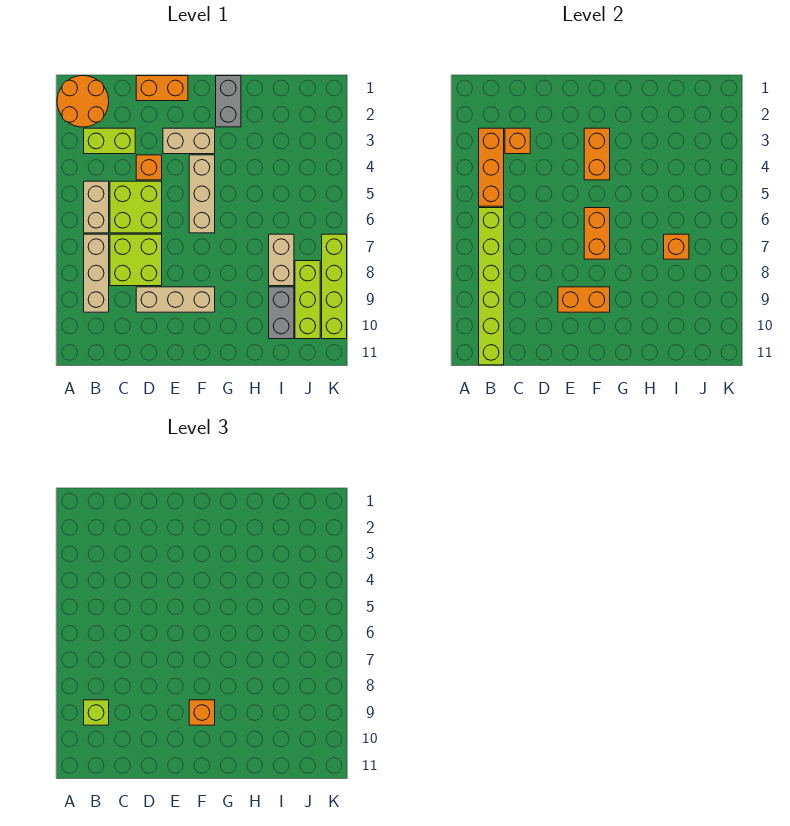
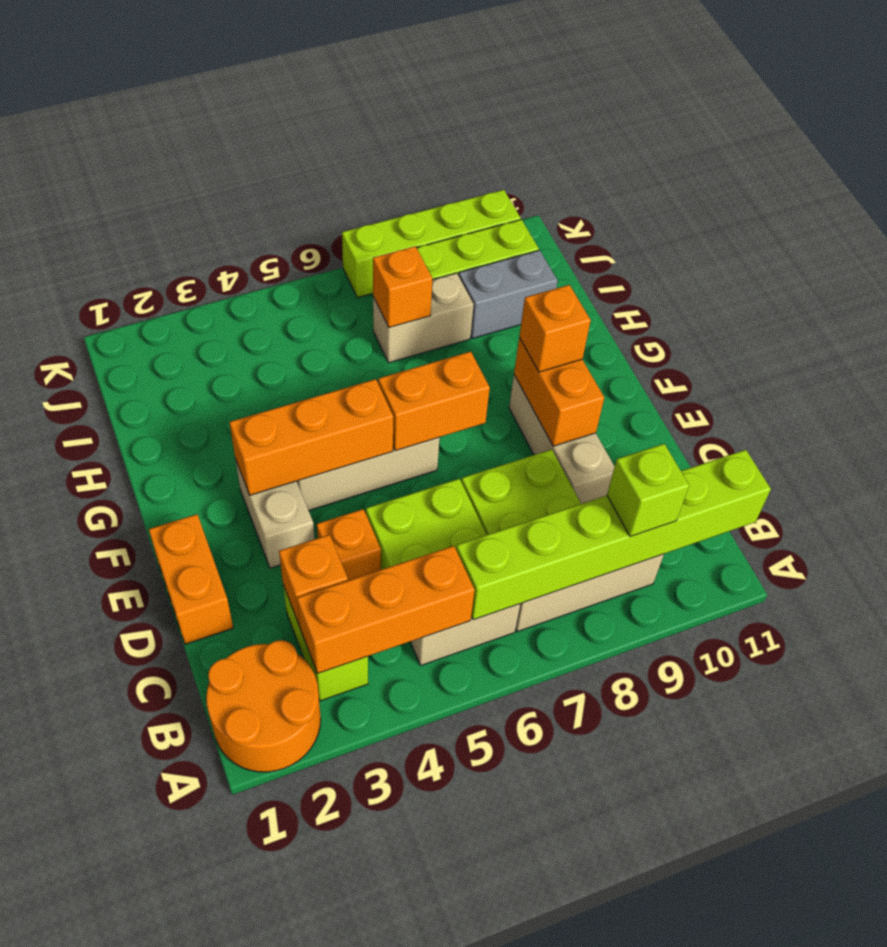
orange 1x2 brick [584,128,610,180] -> orange 1x3 brick [229,379,393,495]
grey 1x2 brick [216,76,241,127] -> none

